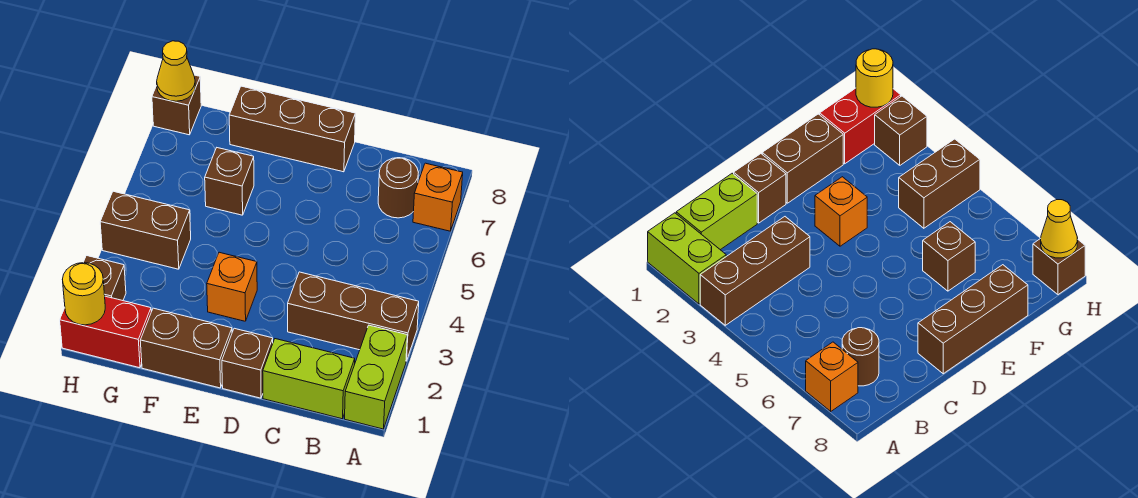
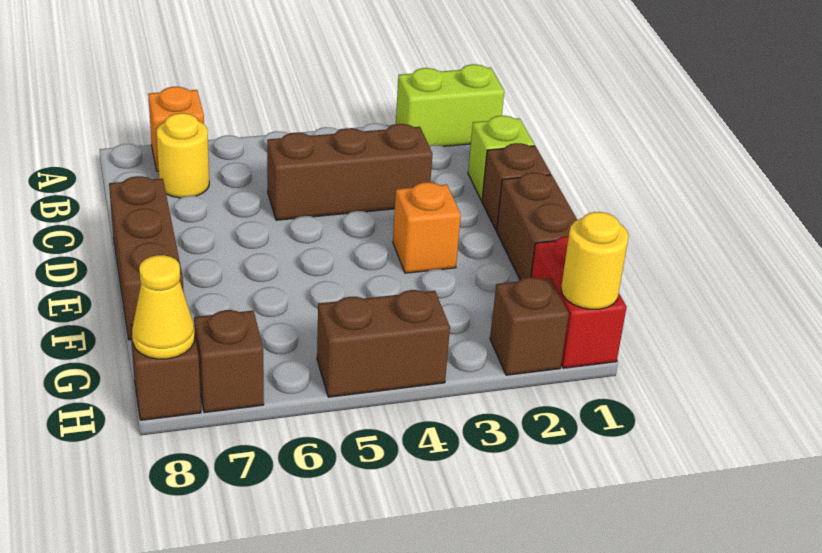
brown 1x3 brick [288,272,419,361] -> brown 1x3 brick turned to [267,124,433,220]
lime 1x2 brick [263,339,355,419] -> lime 1x1 brick [468,116,535,201]
brown 1x1 round brick [378,158,418,218] -> yellow 1x1 round brick [157,113,209,198]
brown 1x1 brick [205,148,254,215] -> brown 1x1 brick moved to [194,310,264,413]
brown 1x2 brick [100,191,191,269] -> brown 1x2 brick turned to [317,290,450,397]

